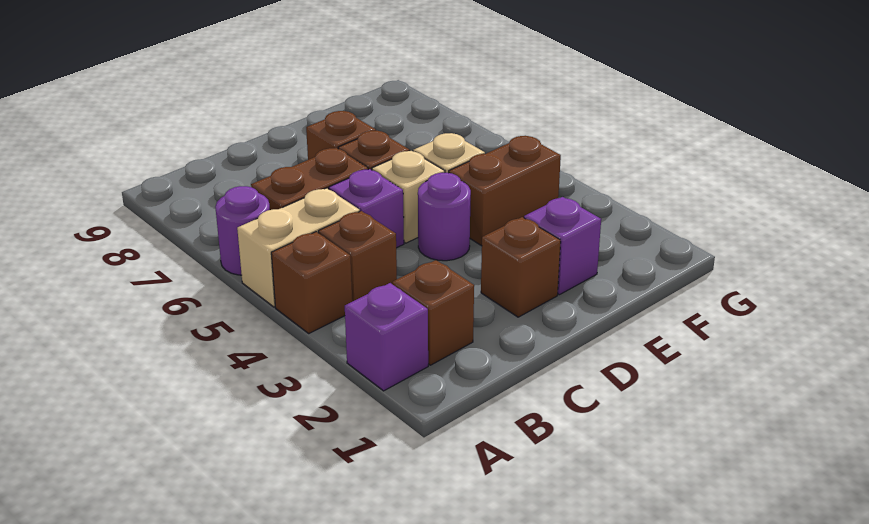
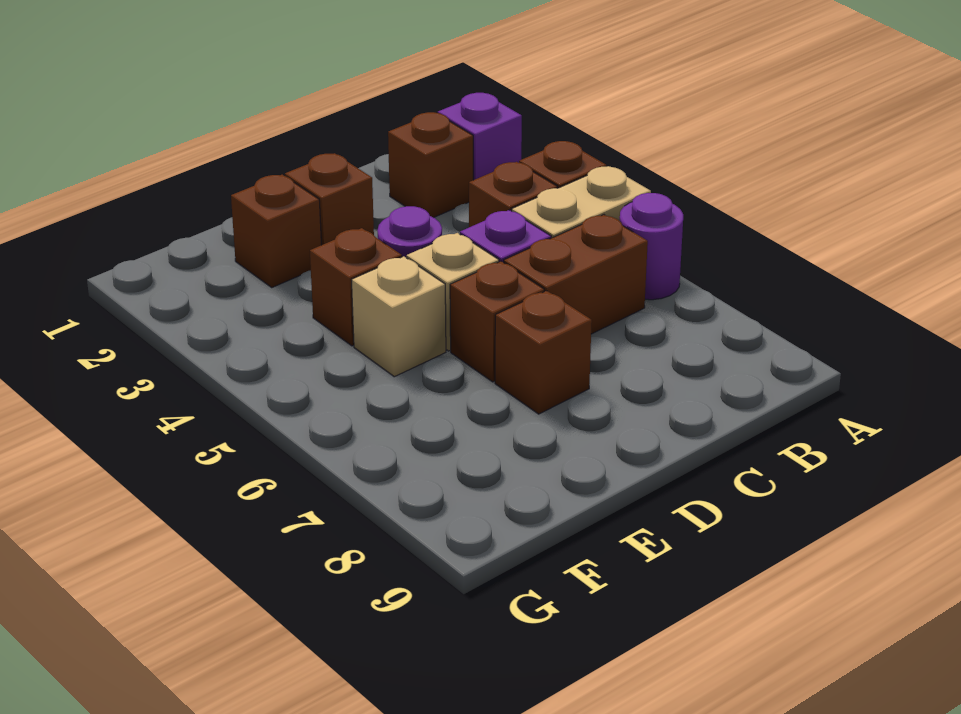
purple 1x1 brick [524,197,601,295] -> brown 1x1 brick [231,175,321,287]
brown 1x2 brick [449,136,561,246] -> brown 1x1 brick [310,228,402,346]

